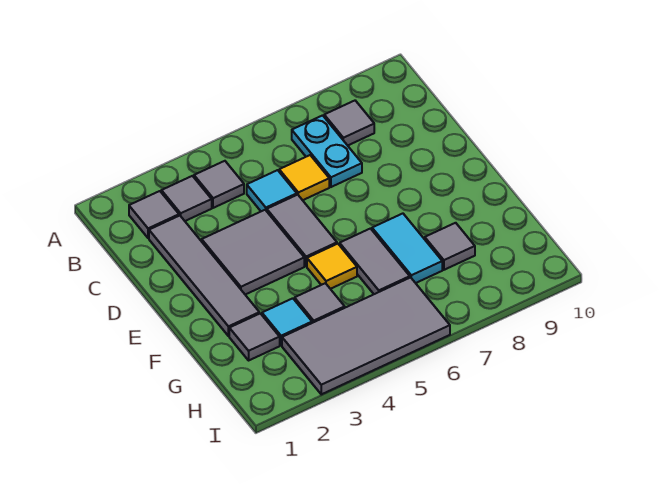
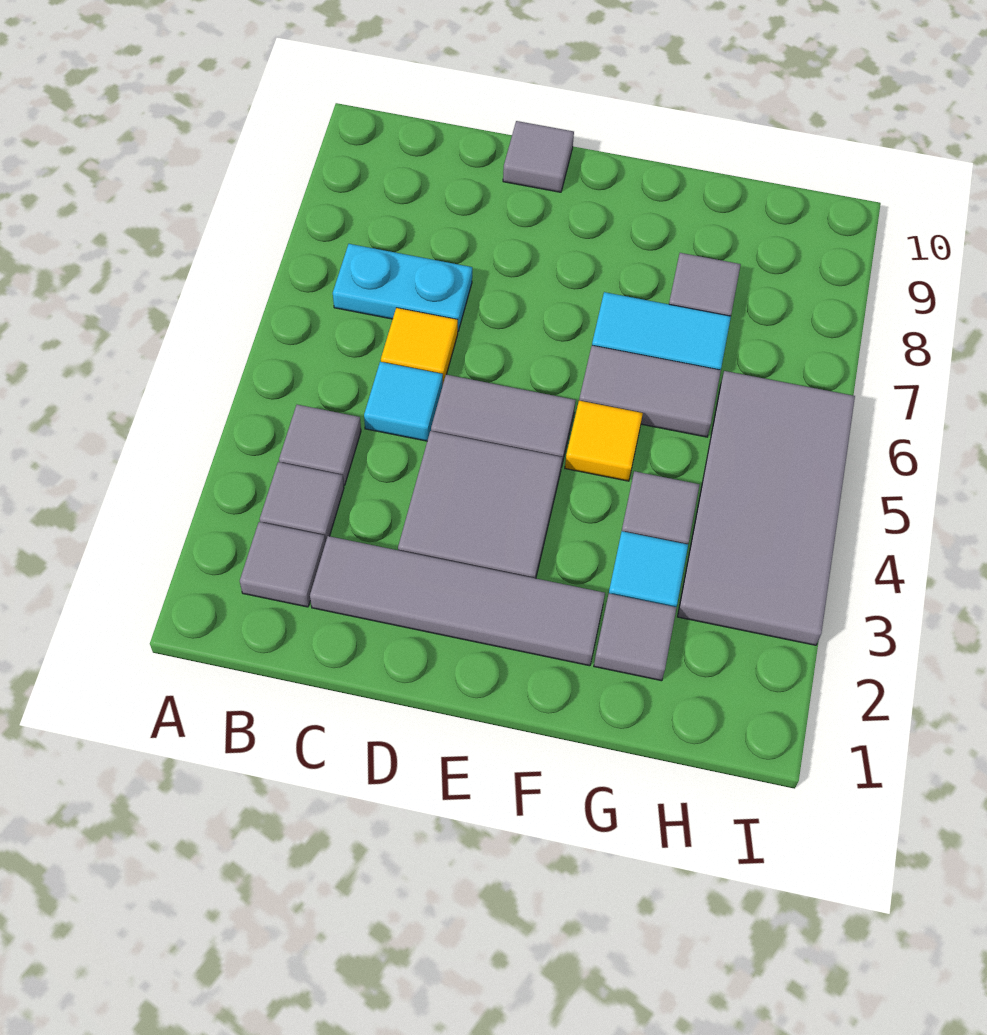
grey 1x1 tile [324,101,374,146] -> grey 1x1 tile moved to [503,121,574,192]

